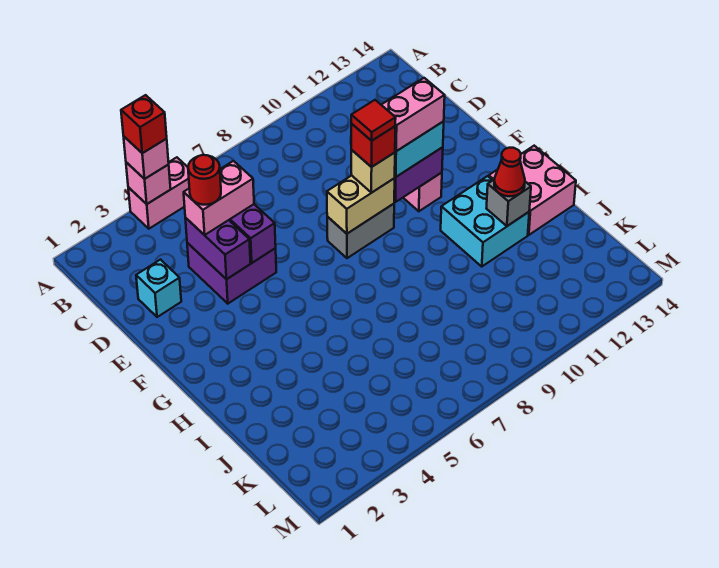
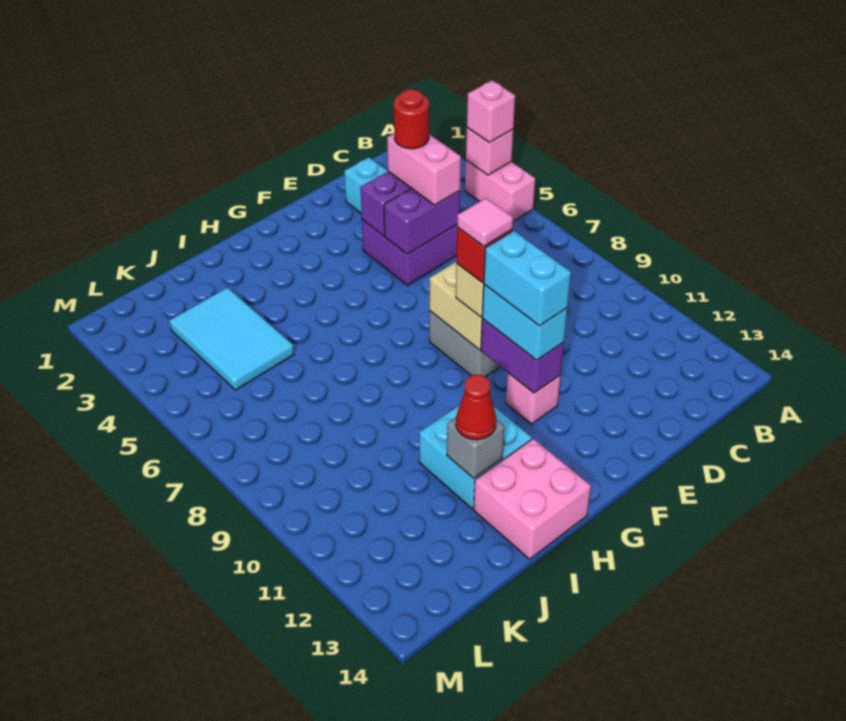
red 1x1 brick [121,95,167,153] -> none
red 1x1 tile [351,100,396,141] -> pink 1x1 tile [457,198,513,246]
pink 1x2 brick [381,78,445,151] -> cyan 1x2 brick [484,231,571,326]
none -> cyan 2x3 tile [169,288,294,390]

